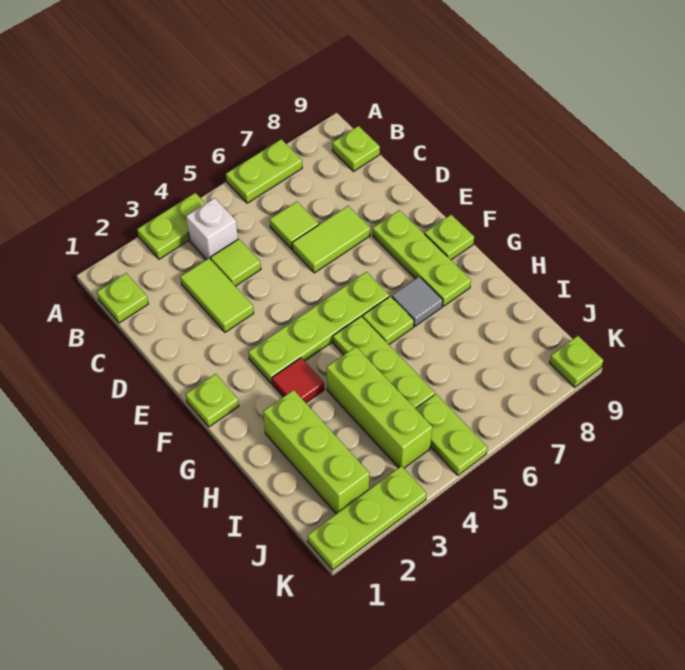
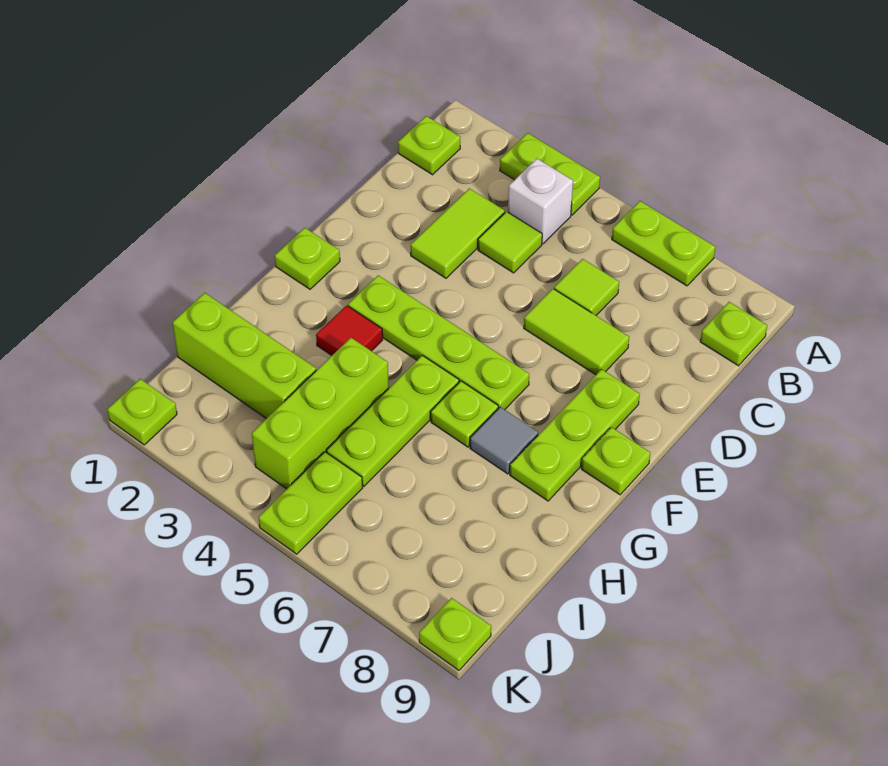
lime 1x3 brick [263,390,369,514] -> lime 1x3 brick turned to [172,293,316,419]
lime 1x3 plate [308,466,427,570] -> lime 1x1 plate [107,379,177,445]

